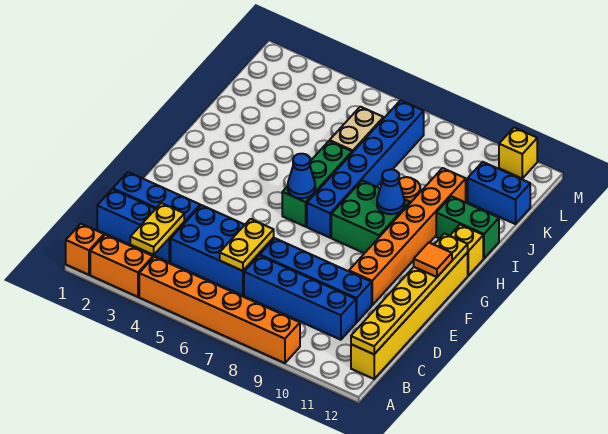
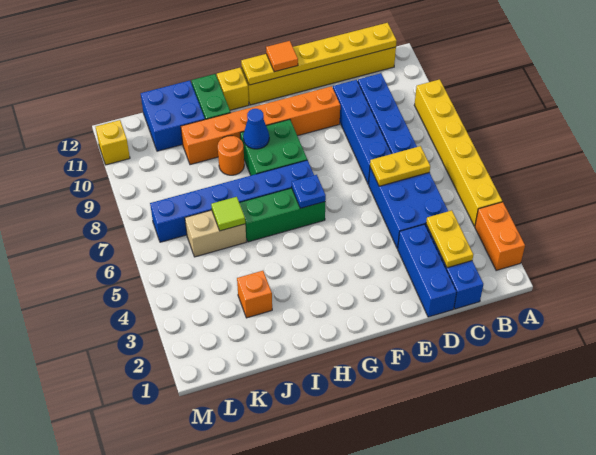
orange 1x1 brick [66,224,104,275] -> orange 1x1 brick moved to [237,271,272,318]
orange 1x6 brick [139,257,300,363] -> yellow 1x6 brick [414,79,502,226]
yellow 1x2 plate [130,203,184,255] -> yellow 1x2 plate turned to [426,210,473,268]
blue 1x1 cone [288,154,315,198] -> blue 1x1 plate [292,175,326,208]
none -> lime 1x1 tile [211,197,245,231]
blue 1x2 brick [468,162,530,224] -> blue 2x2 brick [141,81,205,151]

